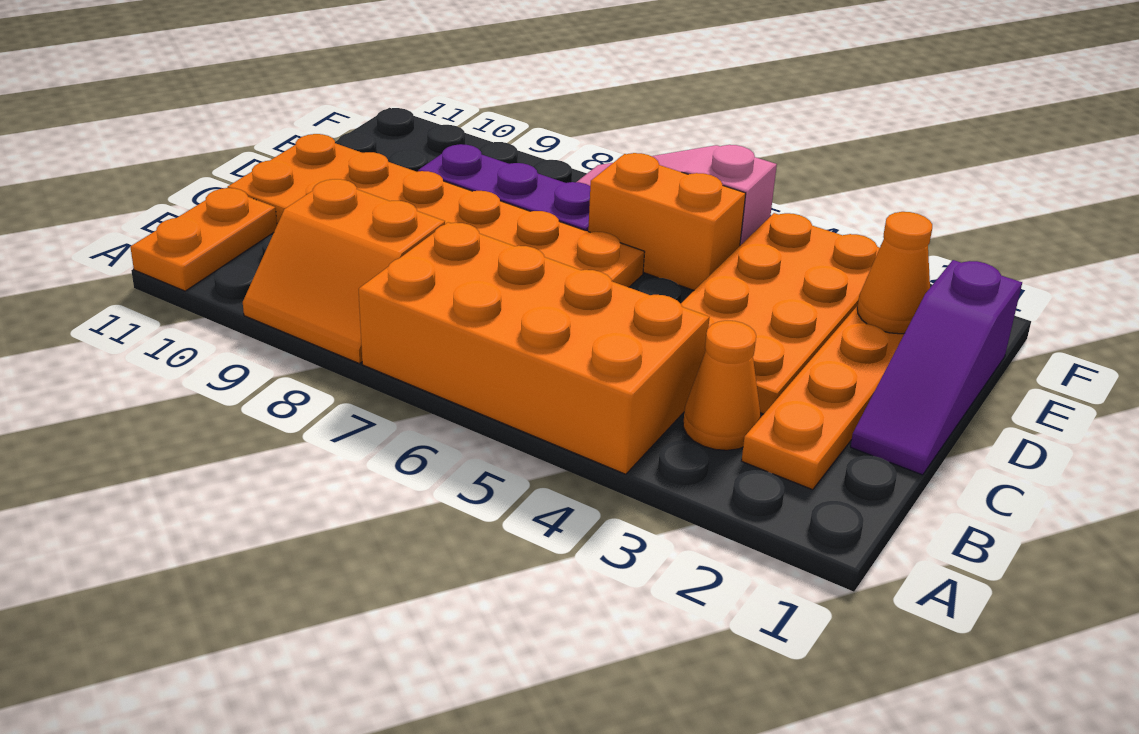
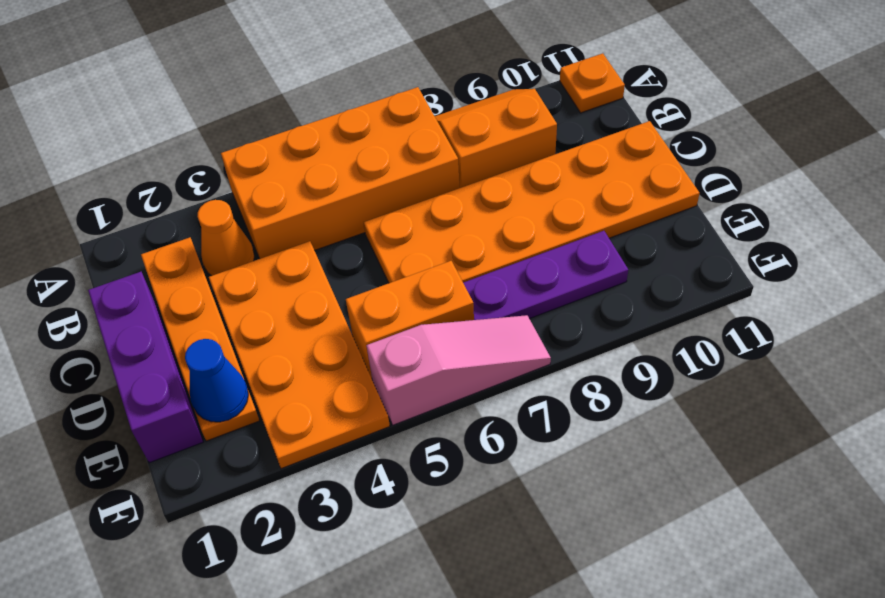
orange 1x2 plate [130,188,277,291] -> orange 1x1 plate [560,53,625,113]
purple 1x3 slope [850,260,1022,475] -> purple 1x3 brick [88,272,203,463]
orange 1x1 cone [857,212,932,334] -> blue 1x1 cone [185,339,248,422]

